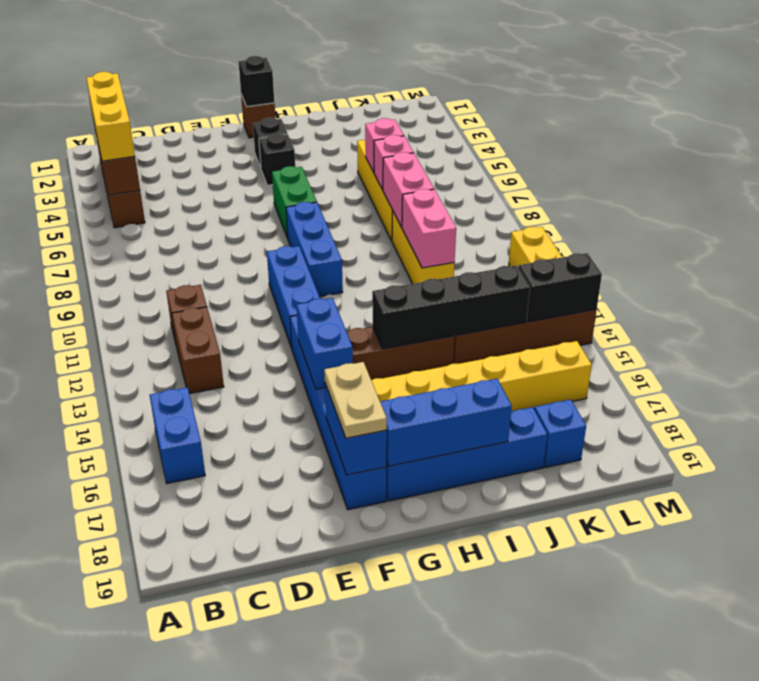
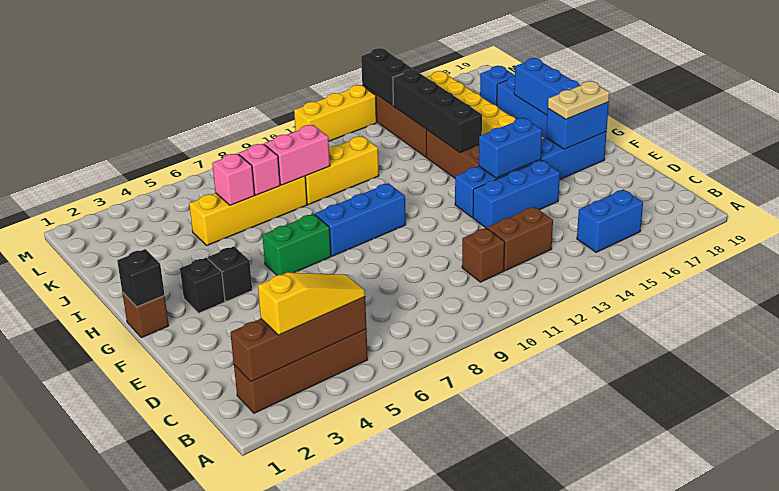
yellow 1x3 brick [87,72,135,161] -> yellow 1x3 slope [258,273,365,335]
blue 1x3 brick [267,246,320,348] -> blue 1x3 brick moved to [473,160,560,228]
pink 1x2 brick [402,189,456,268] -> none

